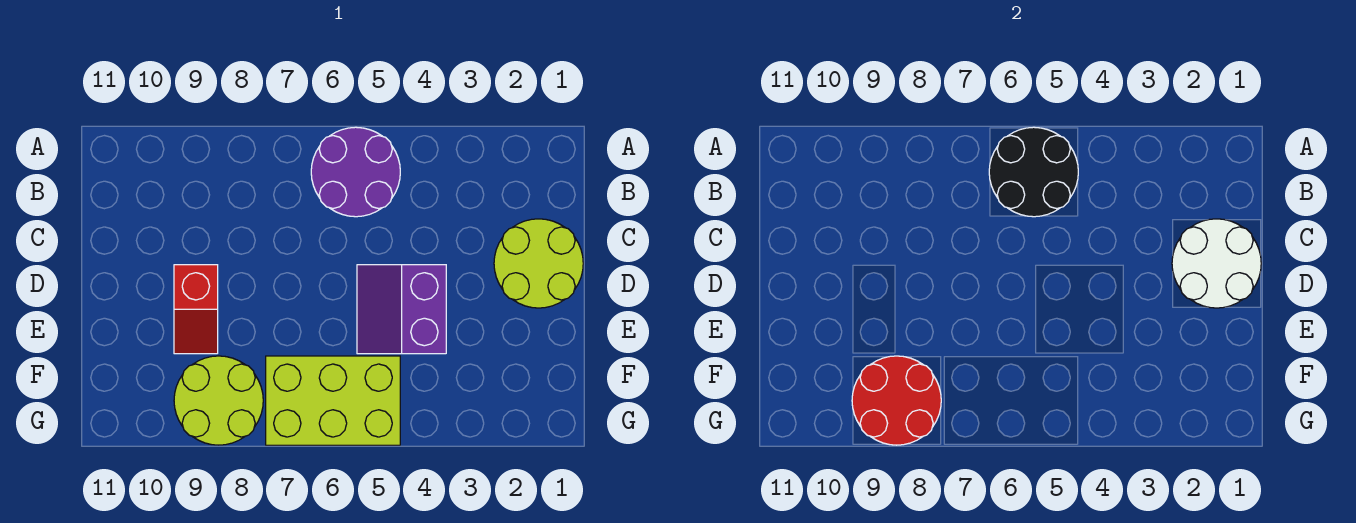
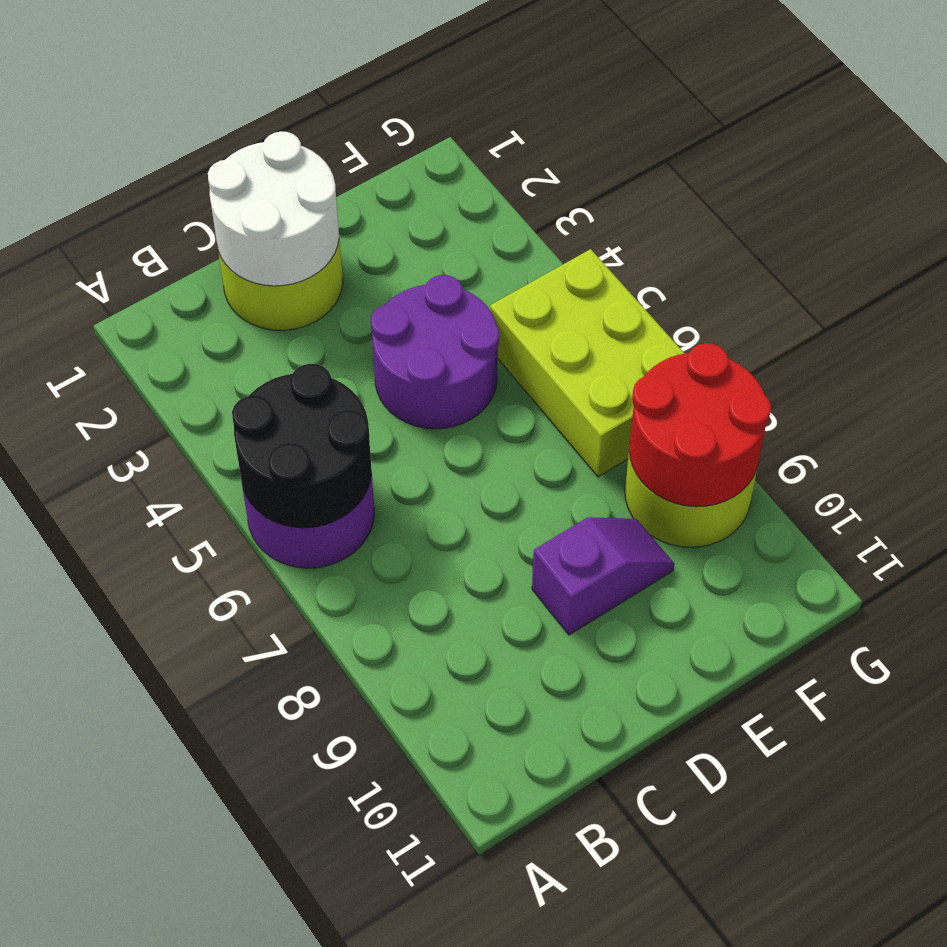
purple 2x2 slope [357,265,446,354] -> purple 2x2 round brick [371,275,499,429]
red 1x2 slope [174,265,218,354] -> purple 1x2 slope [532,517,674,635]

